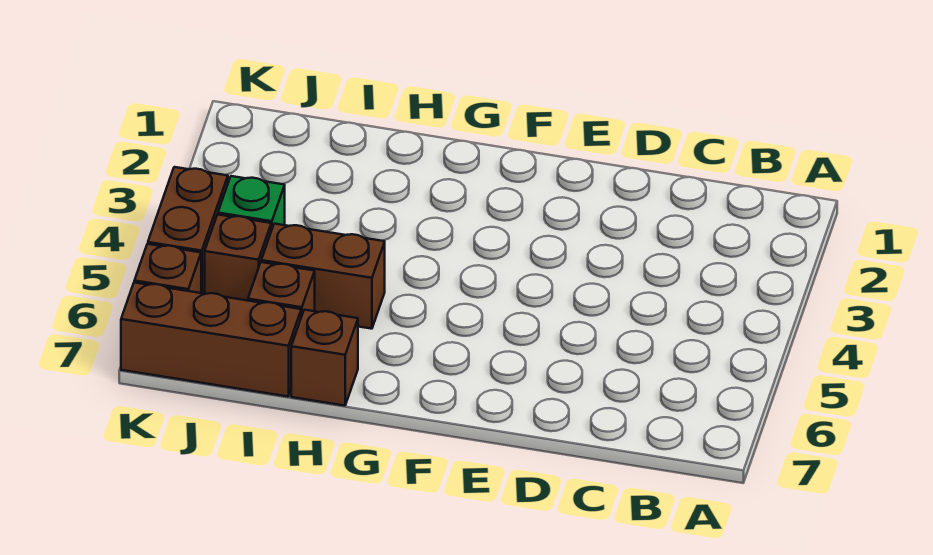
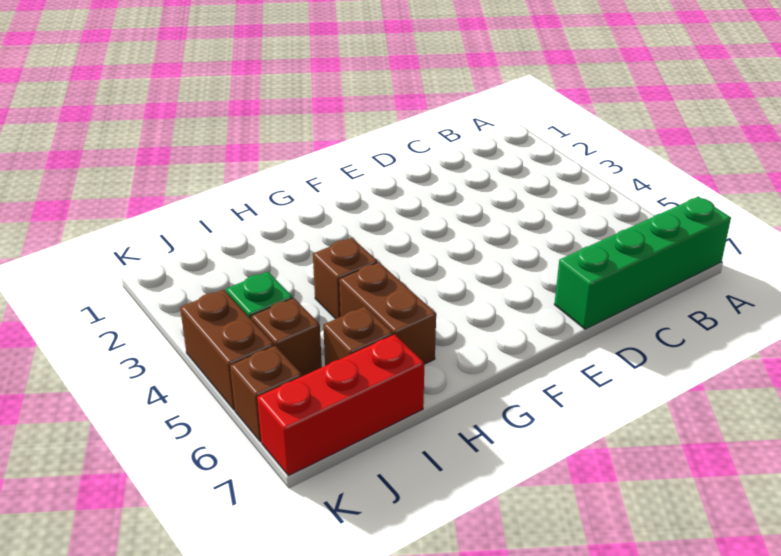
none -> green 1x4 brick [554,197,731,329]
brown 1x2 brick [261,224,385,329] -> brown 1x2 brick turned to [339,262,436,364]
brown 1x1 brick [291,310,358,406] -> brown 1x1 brick moved to [313,238,378,319]
brown 1x3 brick [121,282,301,397] -> red 1x3 brick [257,334,424,476]

